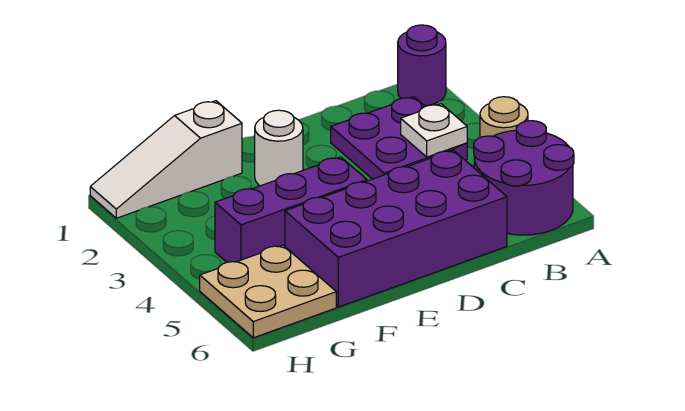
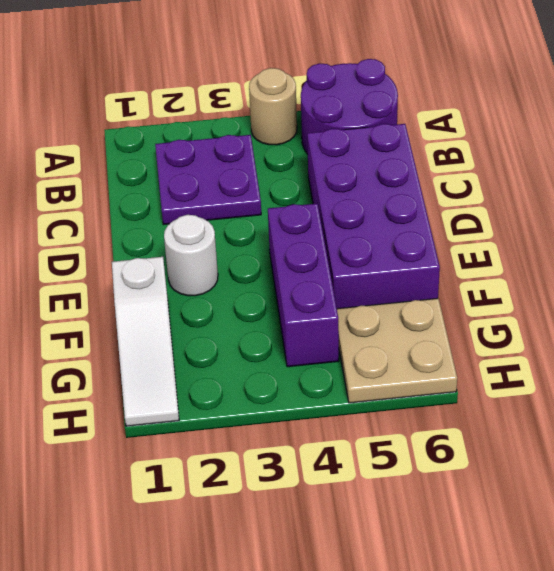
purple 1x1 round brick [398,25,446,106] -> none
white 1x1 plate [401,104,467,157] -> none

